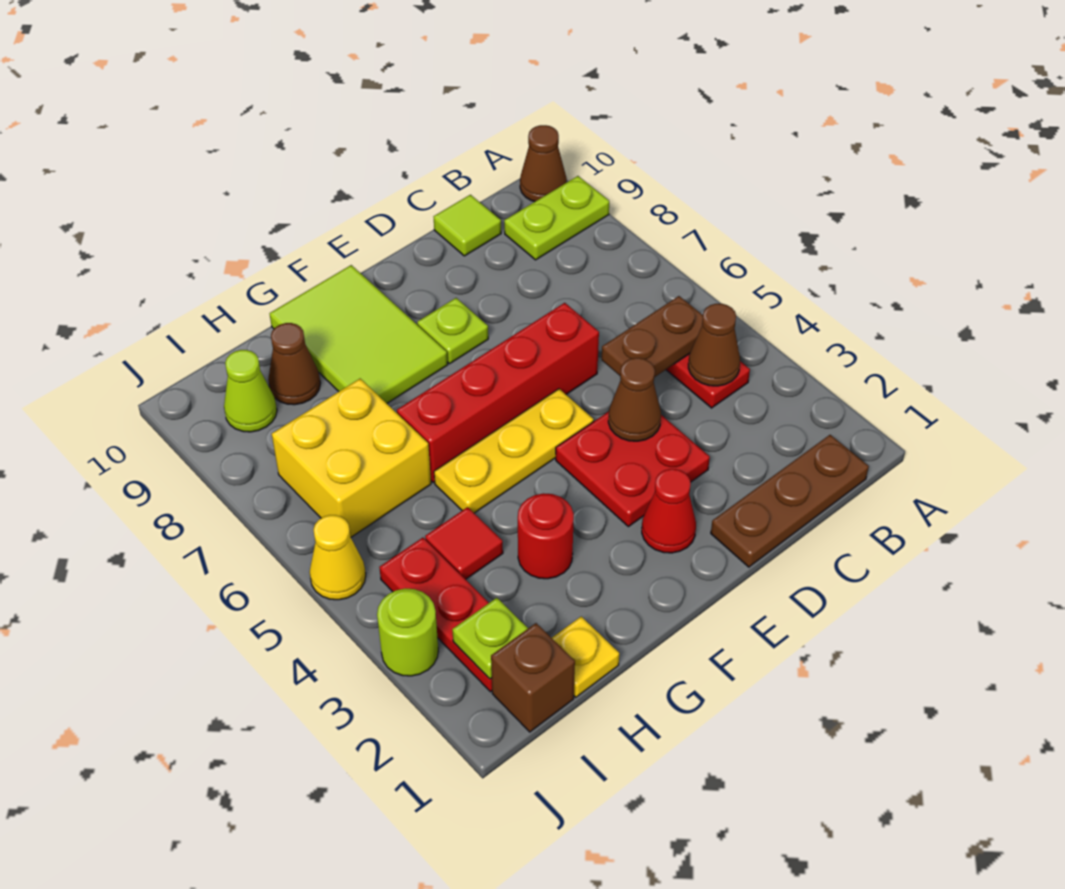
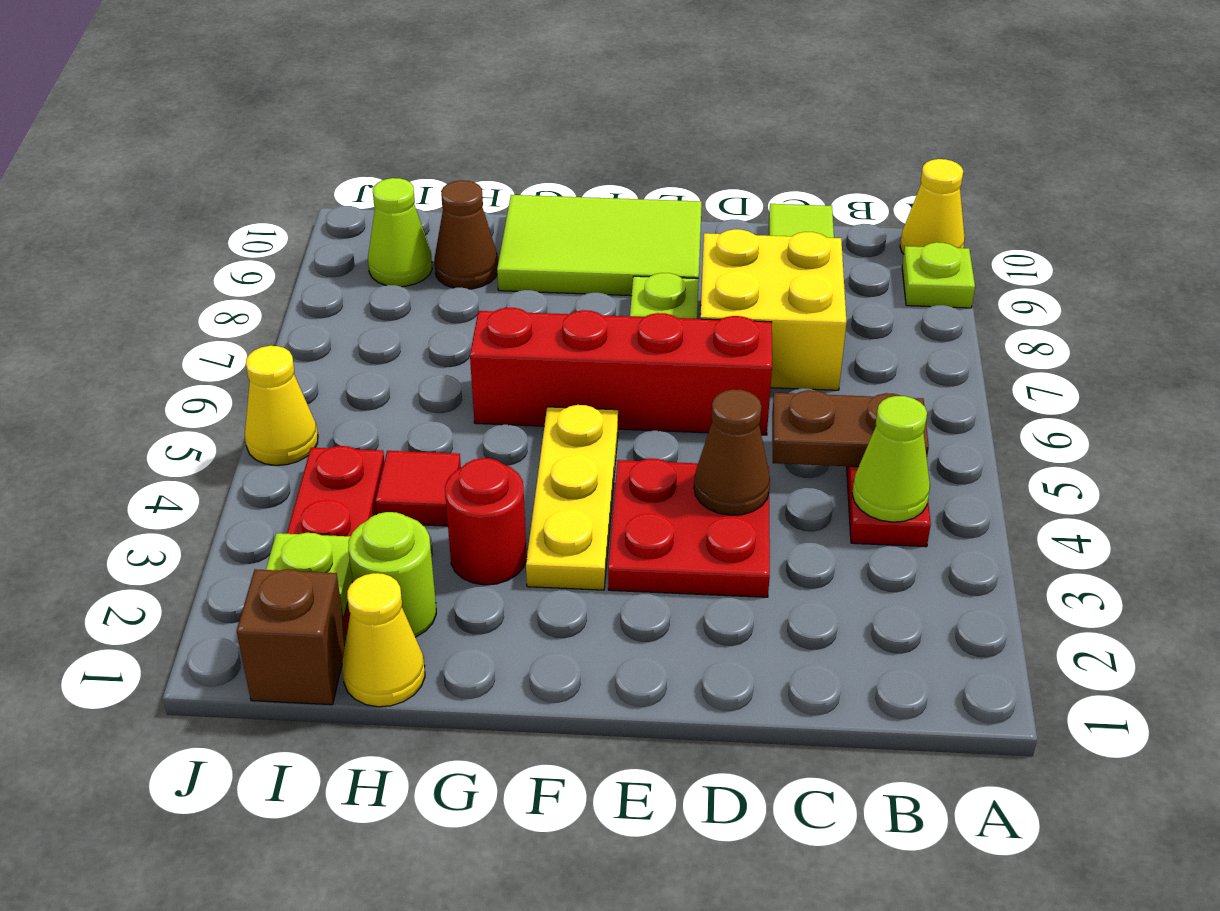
lime 1x2 plate [504,176,609,260] -> lime 1x1 plate [902,242,975,308]
brown 1x1 cone [520,125,567,202] -> yellow 1x1 cone [900,159,965,254]
brown 1x3 plate [711,435,869,567] -> none
brown 1x1 cone [688,304,740,386] -> lime 1x1 cone [852,396,930,522]
red 1x1 cone [642,469,696,553] -> none
yellow 1x3 plate [434,389,594,513] -> yellow 1x3 plate turned to [526,405,618,590]
lime 2x3 tile [270,265,448,403] -> lime 2x3 tile turned to [497,195,702,296]
yellow 1x1 plate [552,616,619,697] -> yellow 1x1 cone [342,573,425,707]
yellow 2x2 brick [272,379,431,537] -> yellow 2x2 brick moved to [700,229,846,390]
lime 1x1 round brick [377,588,438,676] -> lime 1x1 round brick moved to [348,512,436,637]

